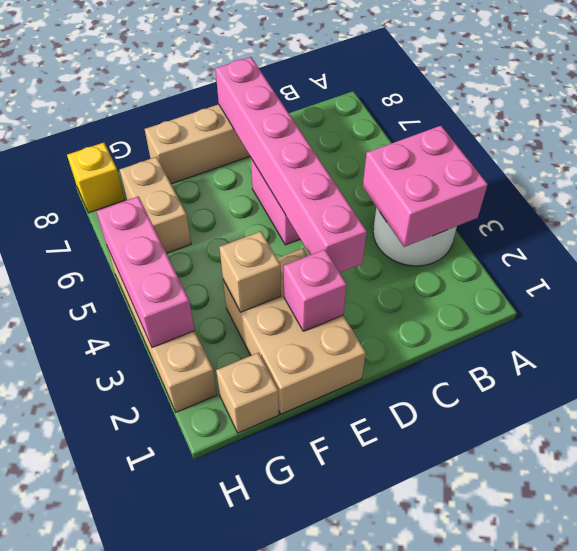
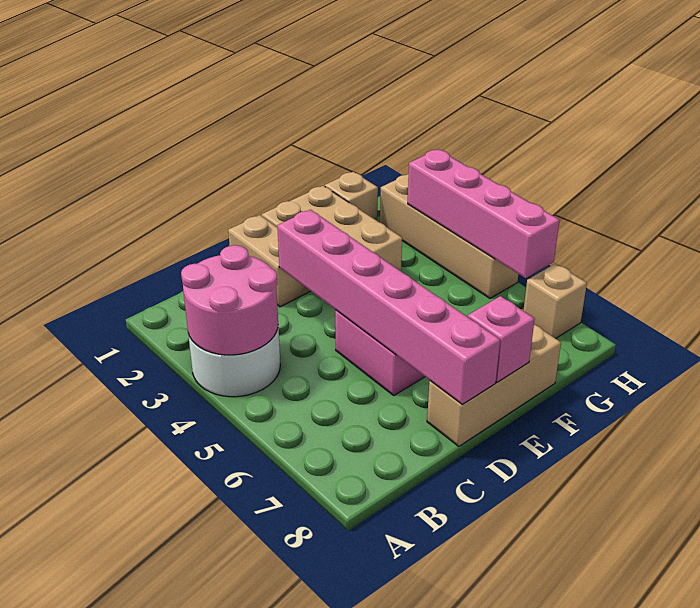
pink 2x2 brick [363,126,488,247] -> pink 2x2 round brick [181,245,278,355]
pink 1x1 brick [284,250,347,331] -> pink 1x1 brick moved to [468,296,535,382]
tan 1x1 brick [219,231,281,312] -> tan 1x1 brick moved to [523,264,587,339]
tan 1x2 brick [120,157,191,253] -> tan 1x2 brick moved to [228,215,310,307]
pink 1x3 brick [97,196,195,347] -> pink 1x4 brick [408,149,560,278]
yellow 1x1 brick [67,143,125,213] -> none

